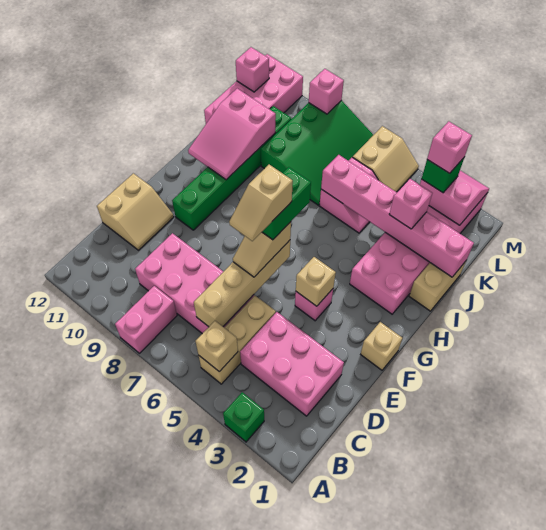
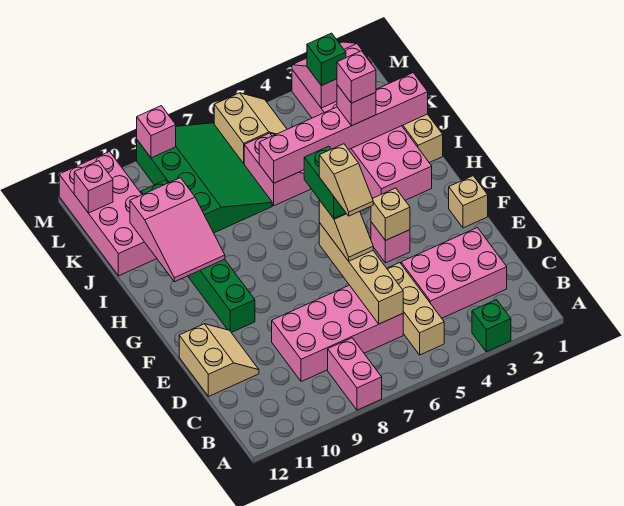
tan 1x1 brick [196,321,238,372] -> none
pink 1x1 brick [427,121,472,173] -> pink 1x1 brick moved to [337,51,376,103]

